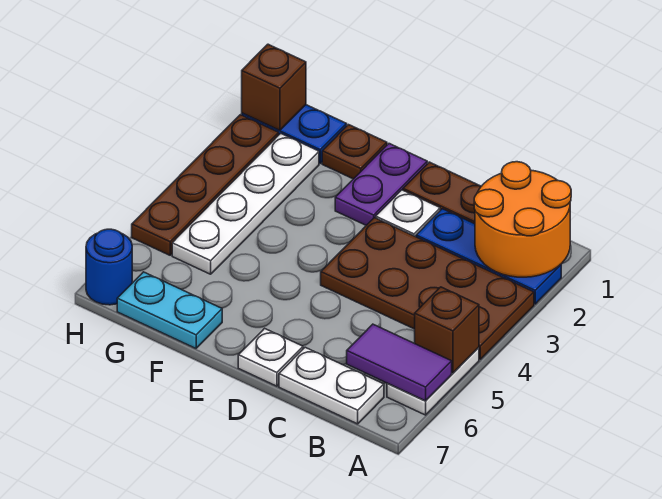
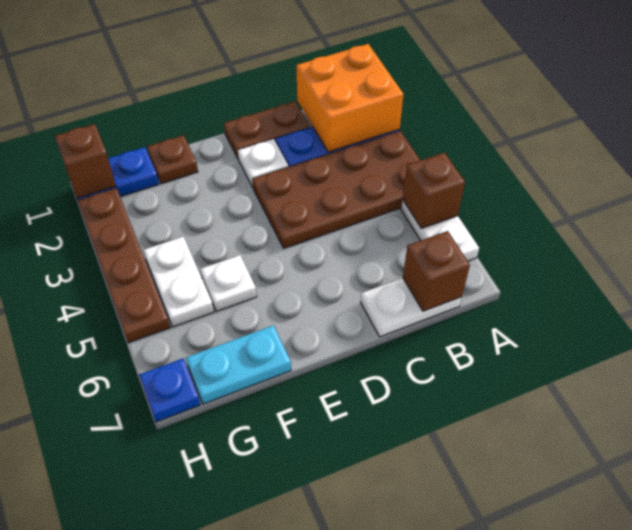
orange 2x2 round brick [474,162,571,277] -> orange 2x2 brick [296,44,404,152]
purple 1x2 tile [347,324,452,401] -> none
none -> brown 1x1 brick [403,231,470,311]
white 1x1 plate [238,328,303,386] -> white 1x1 plate moved to [200,255,257,311]
purple 1x2 plate [335,144,427,225] -> none
white 1x4 plate [172,133,319,274] -> white 1x2 plate [143,236,214,327]
blue 1x1 round brick [86,229,132,305] -> blue 1x1 plate [139,359,200,422]

